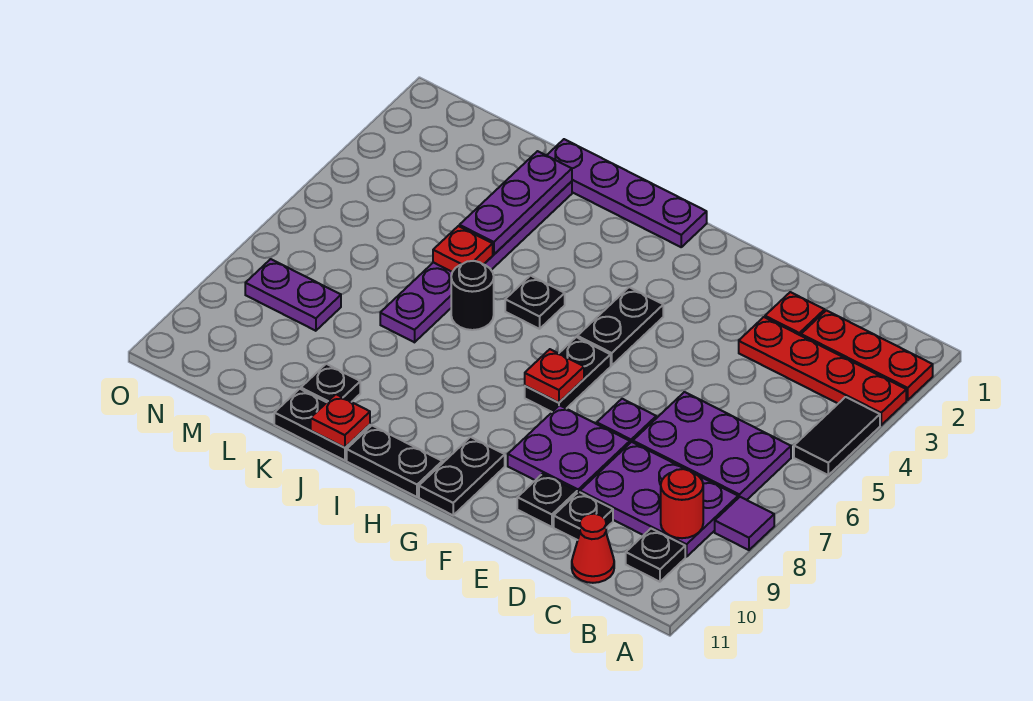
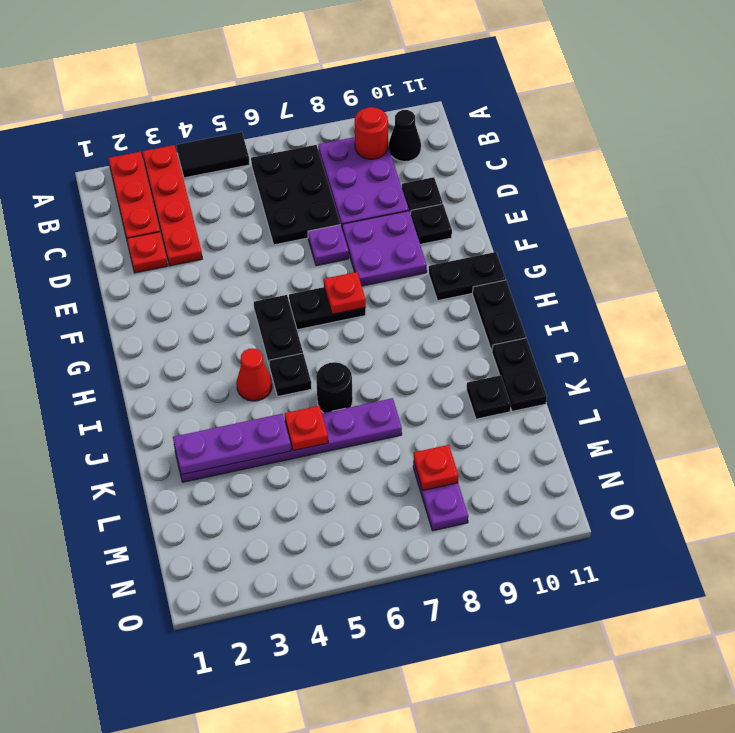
purple 1x1 tile [715,497,774,550] -> none
purple 2x3 plate [633,392,791,500] -> black 2x3 plate [251,145,340,245]
black 1x1 plate [626,529,685,582] -> black 1x1 cone [389,110,421,162]
red 1x1 cone [572,514,614,583] -> red 1x1 cone moved to [237,349,272,401]
black 1x2 plate [577,287,663,365] -> black 1x2 plate turned to [254,295,303,364]
purple 1x4 plate [547,139,707,247] -> none
red 1x1 plate [311,394,370,448] -> red 1x1 plate moved to [414,445,459,490]

